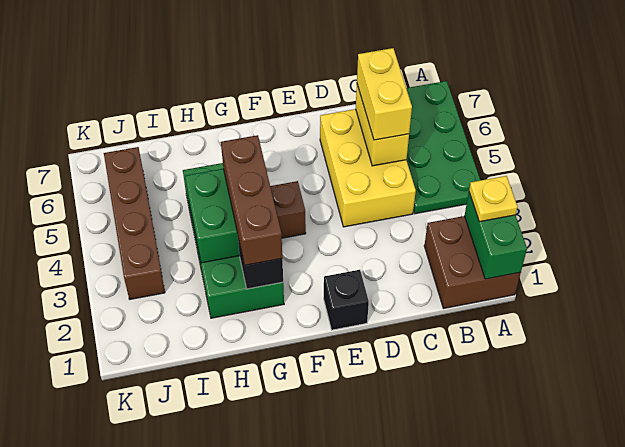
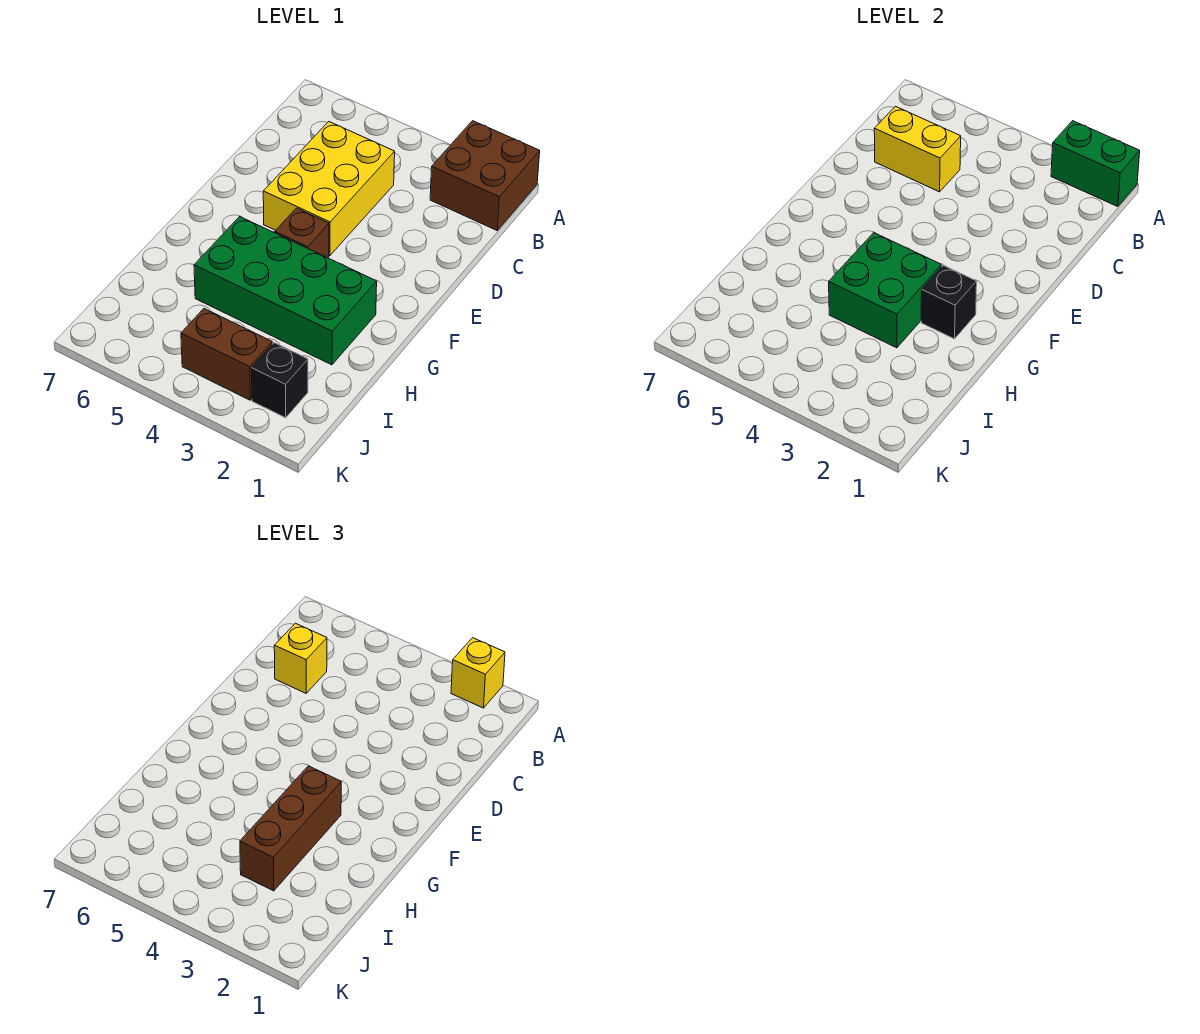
yellow 1x1 plate [469,176,517,222] -> yellow 1x1 brick [451,638,505,708]
green 2x4 plate [406,81,480,214] -> none
yellow 2x3 brick [320,109,416,227] -> yellow 2x3 brick turned to [263,122,395,256]
yellow 1x2 brick [357,48,412,140] -> yellow 1x1 brick [274,623,327,693]
black 1x1 brick [324,270,369,330] -> black 1x1 brick moved to [252,343,308,418]
brown 1x3 brick [221,135,282,265] -> brown 1x3 brick turned to [240,766,341,891]
brown 1x4 brick [104,147,165,299] -> brown 1x2 brick [181,309,272,400]

